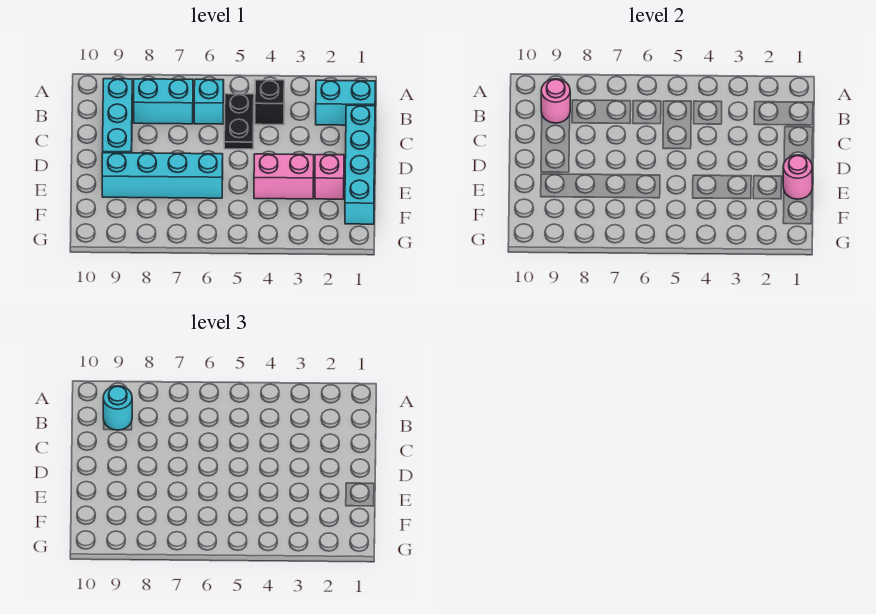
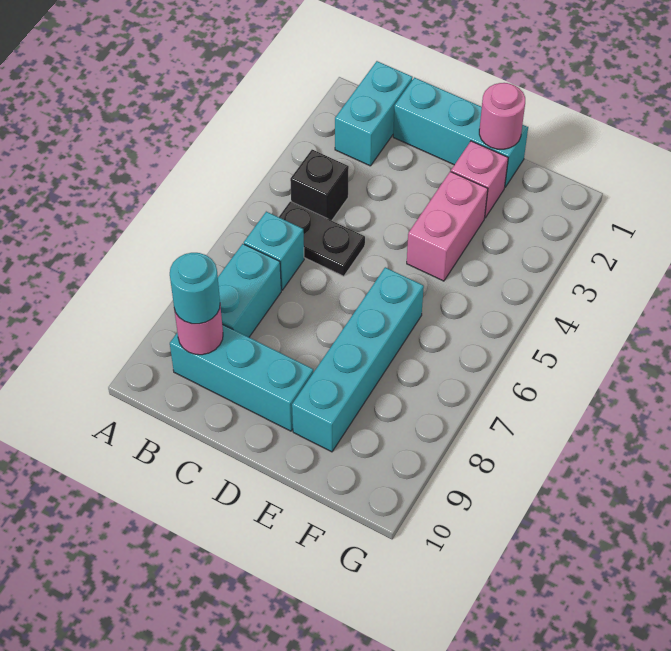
cyan 1x4 brick [345,105,375,224] -> cyan 1x3 brick [393,78,528,187]

